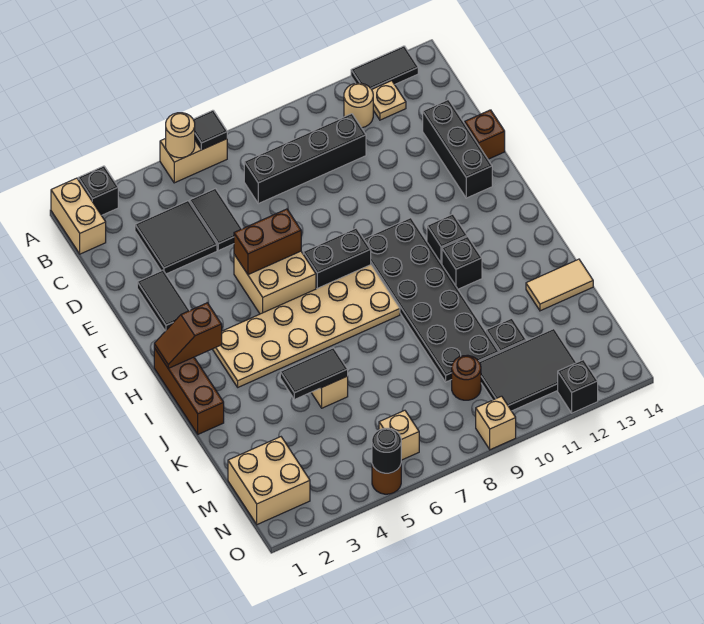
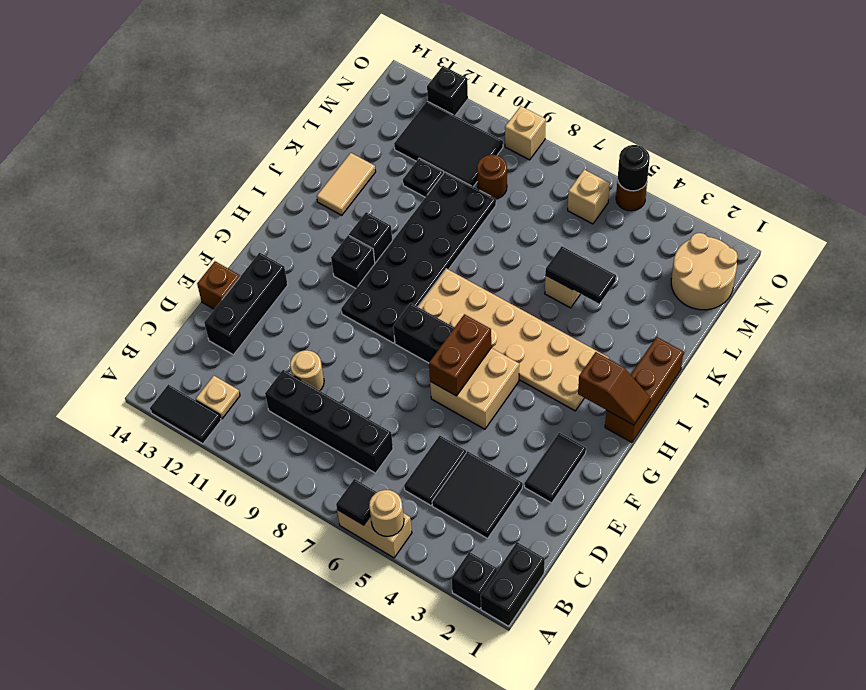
tan 1x2 brick [51,178,106,254] -> black 1x2 brick [481,542,545,626]
tan 1x1 round brick [344,83,373,128] -> tan 1x1 round brick moved to [290,350,324,391]
brown 1x2 brick [234,209,301,275] -> brown 1x2 brick turned to [429,314,491,396]
tan 1x2 tile [526,259,593,311] -> tan 1x2 tile turned to [317,153,376,215]
tan 2x2 brick [228,437,310,525] -> tan 2x2 round brick [671,233,738,310]

